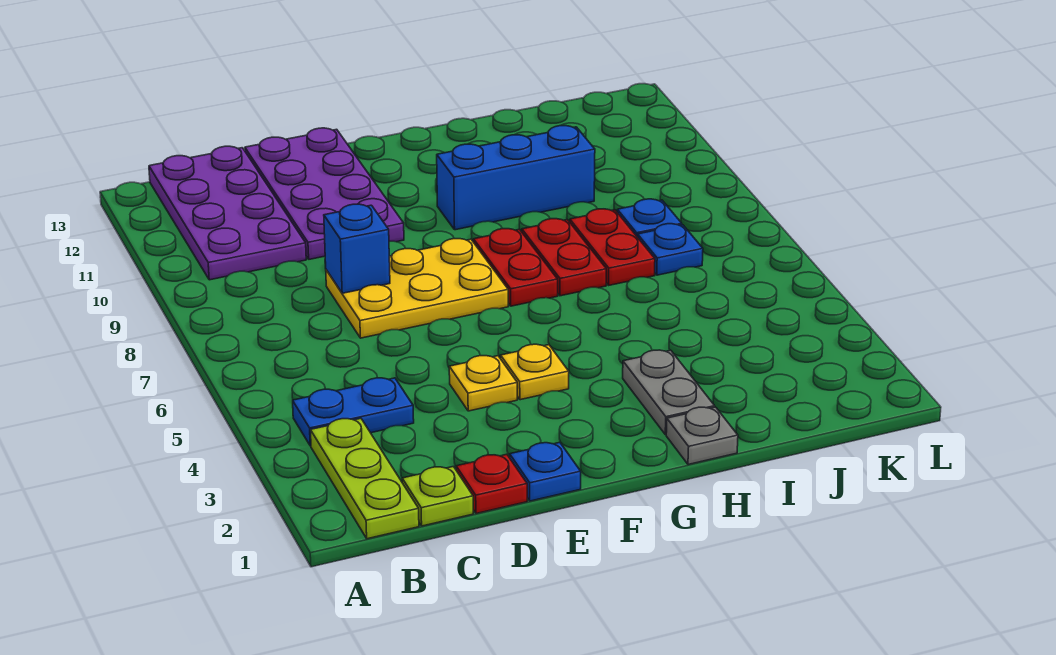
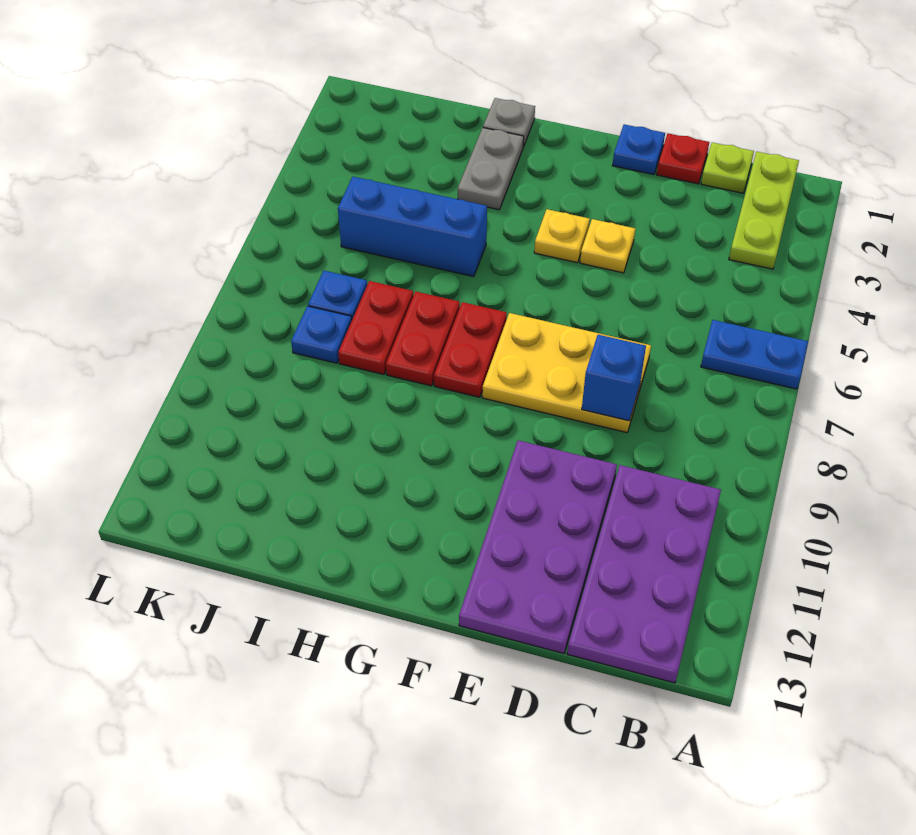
blue 1x2 plate [293,378,414,446] -> blue 1x2 plate moved to [701,320,808,389]
blue 1x3 brick [437,126,595,230] -> blue 1x3 brick moved to [338,177,487,277]

